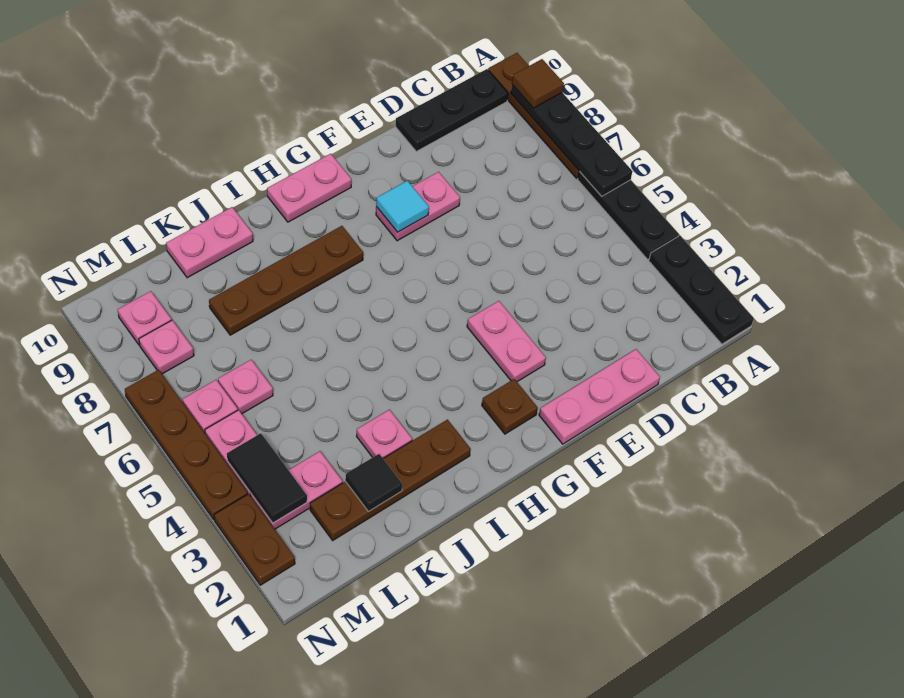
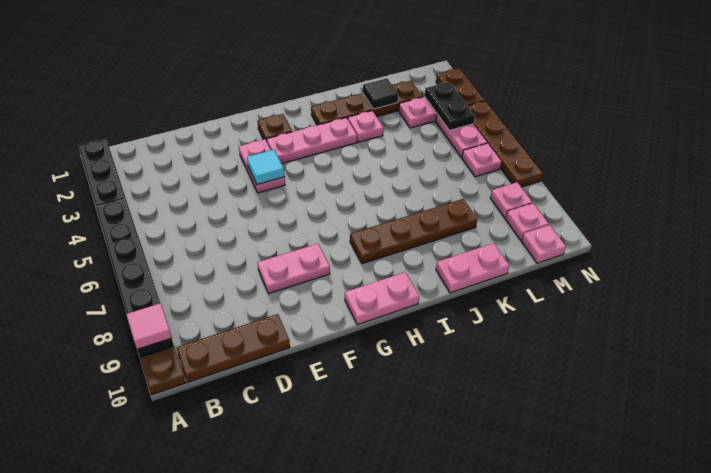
brown 1x1 tile [512,59,564,108] -> pink 1x1 tile [126,303,172,349]
black 1x3 plate [396,69,508,151] -> brown 1x3 plate [176,314,290,382]
pink 1x3 plate [539,349,660,444] -> pink 1x3 plate moved to [267,118,357,163]
cyan 1x1 tile [376,181,429,232] -> cyan 1x1 tile moved to [247,150,285,185]
pink 1x1 plate [218,360,273,414] -> pink 1x1 plate moved to [521,225,566,263]
black 1x2 tile [227,433,307,523] -> black 1x2 plate [425,82,475,130]

